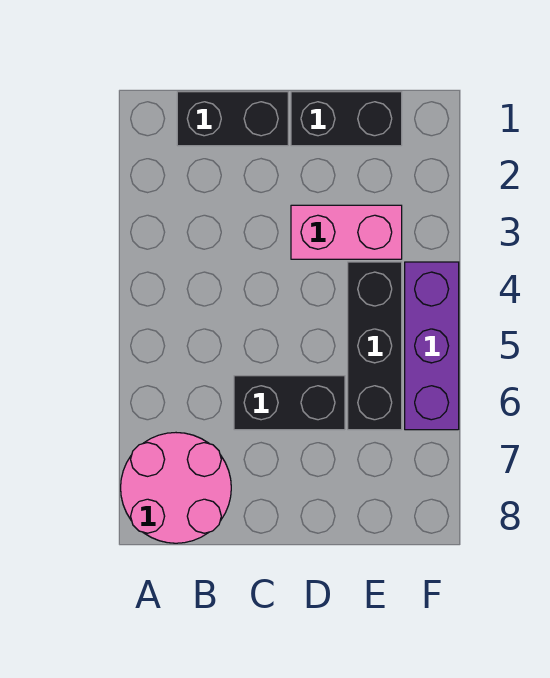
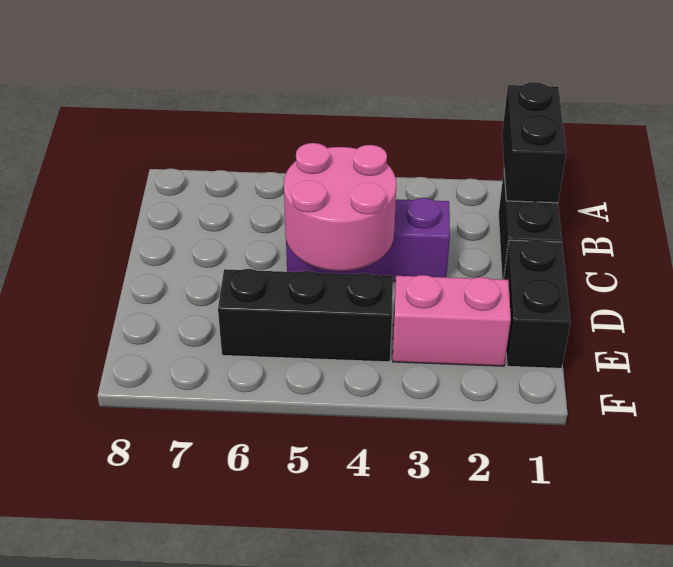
pink 2x2 round brick [121,433,231,543] -> pink 2x2 round brick moved to [284,143,396,271]
black 1x2 brick [234,376,345,430] -> black 1x2 brick moved to [502,82,566,203]
pink 1x2 brick [291,205,402,259] -> pink 1x2 brick turned to [393,275,511,366]
purple 1x3 brick [405,262,459,430] -> purple 1x3 brick moved to [286,198,450,281]

